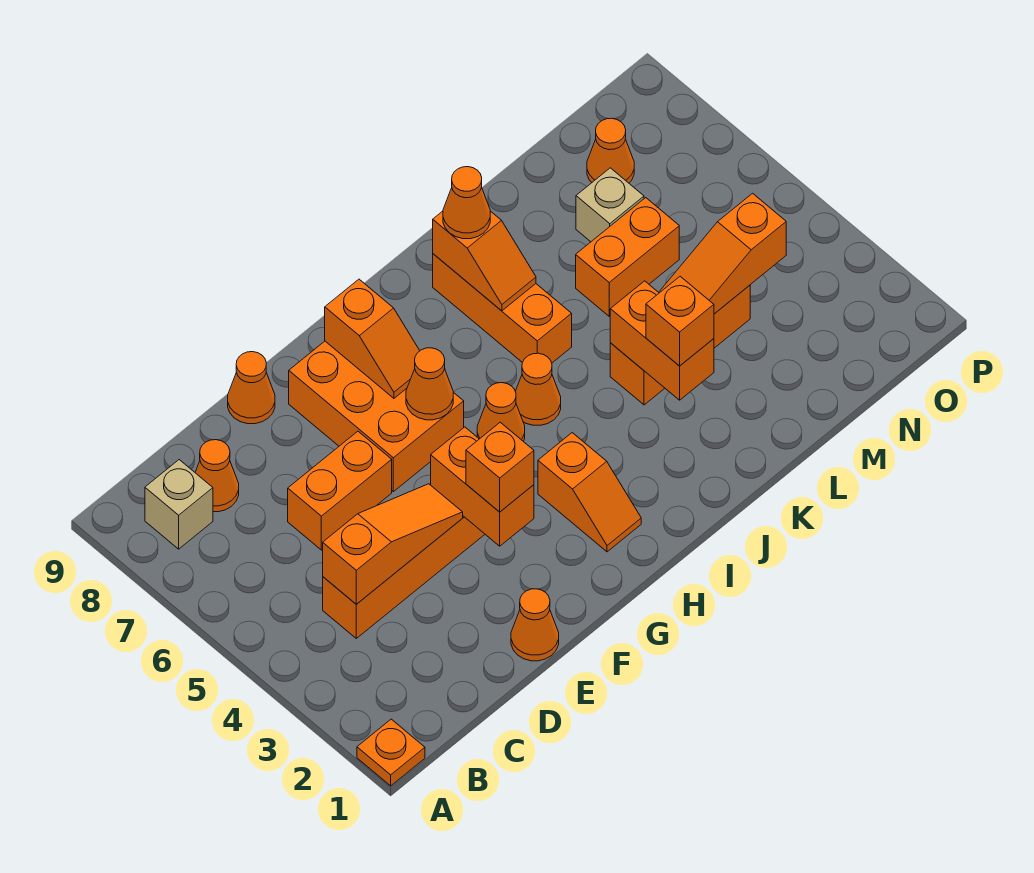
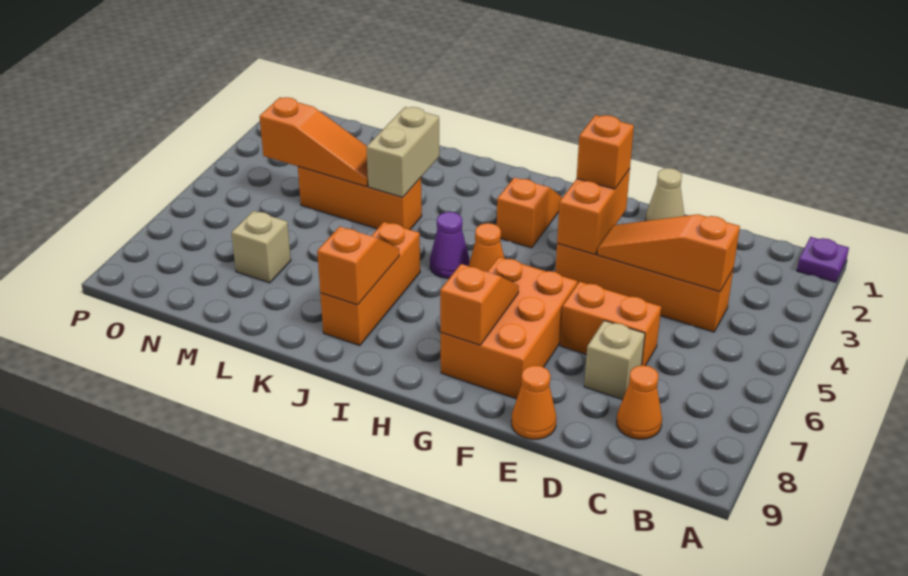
orange 1x1 plate [357,719,425,786] -> purple 1x1 plate [797,237,849,282]
tan 1x1 brick [145,460,213,549] -> tan 1x1 brick moved to [584,320,645,400]
orange 1x1 cone [511,589,559,661] -> tan 1x1 cone [646,168,685,221]
orange 1x1 cone [406,348,453,420] -> none
orange 1x1 cone [515,353,561,425] -> purple 1x1 cone [430,212,469,278]
orange 1x1 cone [443,167,490,239] -> none
orange 1x2 brick [610,281,714,400] -> tan 1x2 brick [366,107,439,197]
orange 1x1 brick [646,276,714,366] -> none
orange 1x2 brick [576,198,679,316] -> none
orange 1x1 cone [587,118,634,183] -> none

